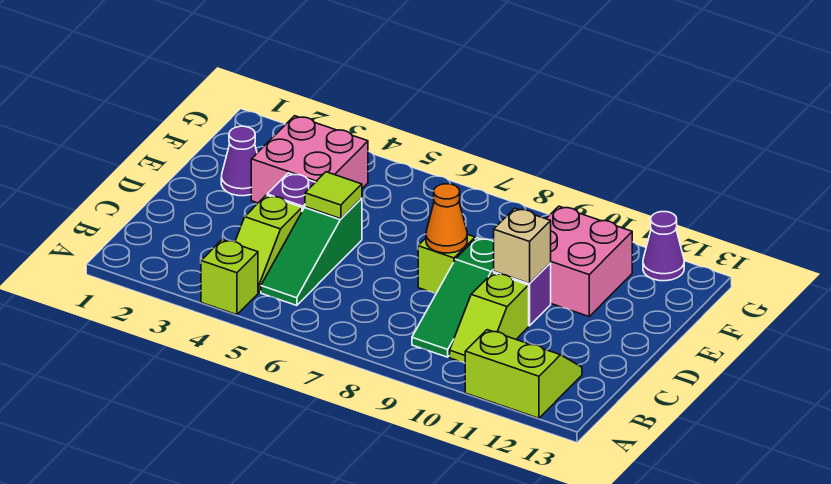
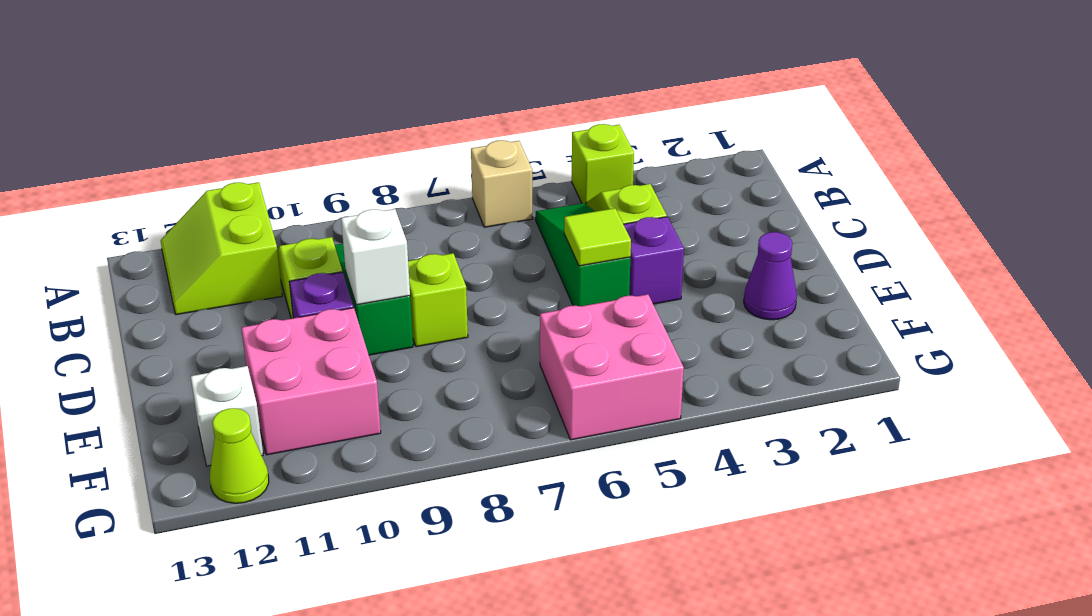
lime 2x2 slope [465,330,582,418] -> lime 2x2 slope turned to [161,182,282,315]
orange 1x1 cone [426,184,467,253] -> none
none -> white 1x1 brick [341,209,410,305]
tan 1x1 brick [494,208,551,283] -> tan 1x1 brick moved to [471,140,533,227]
pink 2x2 brick [251,116,368,203] -> pink 2x2 brick moved to [540,294,684,440]
none -> white 1x1 brick [191,366,263,466]
purple 1x1 cone [643,212,684,281] -> lime 1x1 cone [210,408,269,503]

